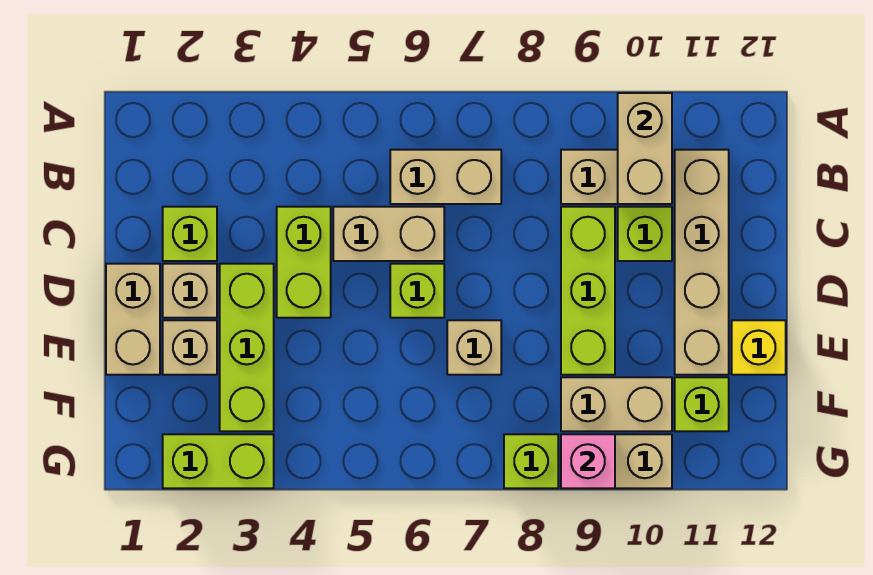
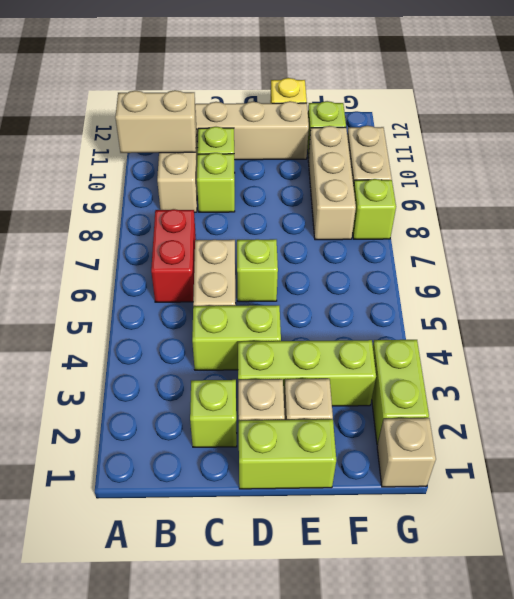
tan 1x2 brick [390,150,501,204] -> red 1x2 brick [151,209,196,302]
lime 1x3 brick [561,207,615,375] -> lime 1x1 brick [197,153,235,212]
tan 1x2 brick [106,264,160,375] -> lime 1x2 brick [239,419,336,489]
tan 1x1 brick [447,320,501,375] -> tan 1x1 brick moved to [377,418,436,487]
tan 1x2 brick [561,377,672,431] -> tan 1x3 brick [308,126,356,240]
pink 1x1 brick [561,434,615,488] -> none

